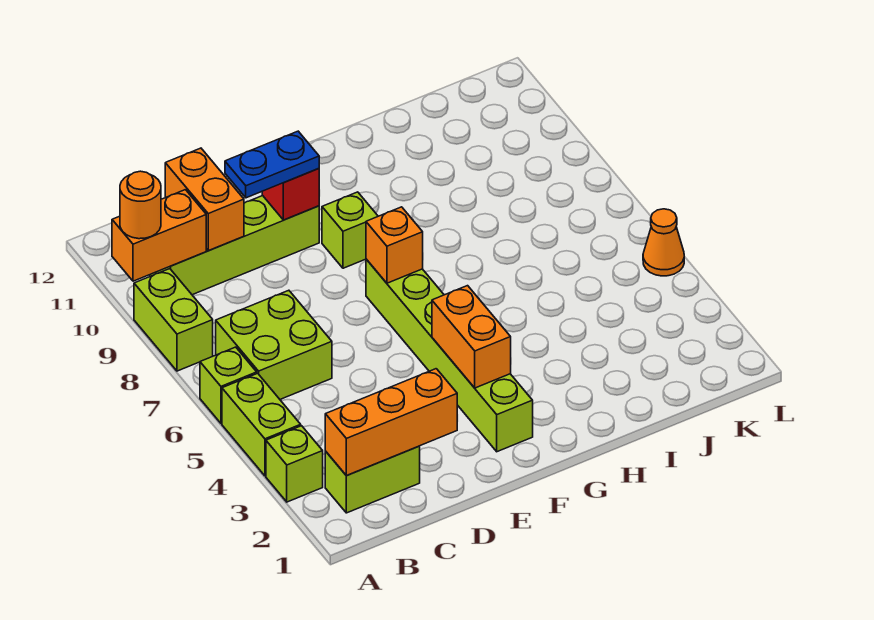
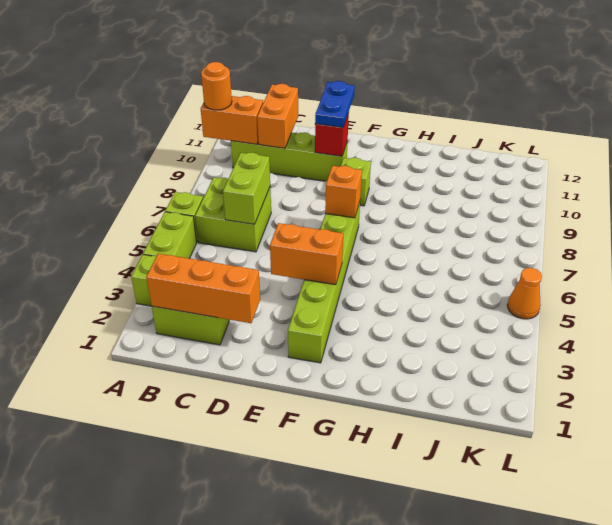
lime 1x2 brick [134,269,213,371] -> lime 1x2 brick moved to [223,153,270,224]
blue 1x2 plate [225,131,319,198] -> blue 1x2 plate turned to [315,81,355,127]
orange 1x2 brick [432,286,511,388] -> orange 1x2 brick turned to [270,223,343,285]

